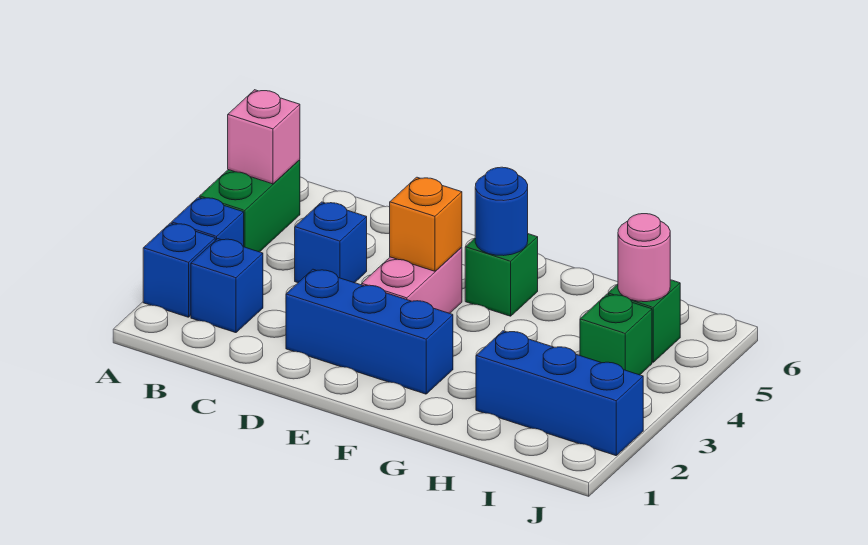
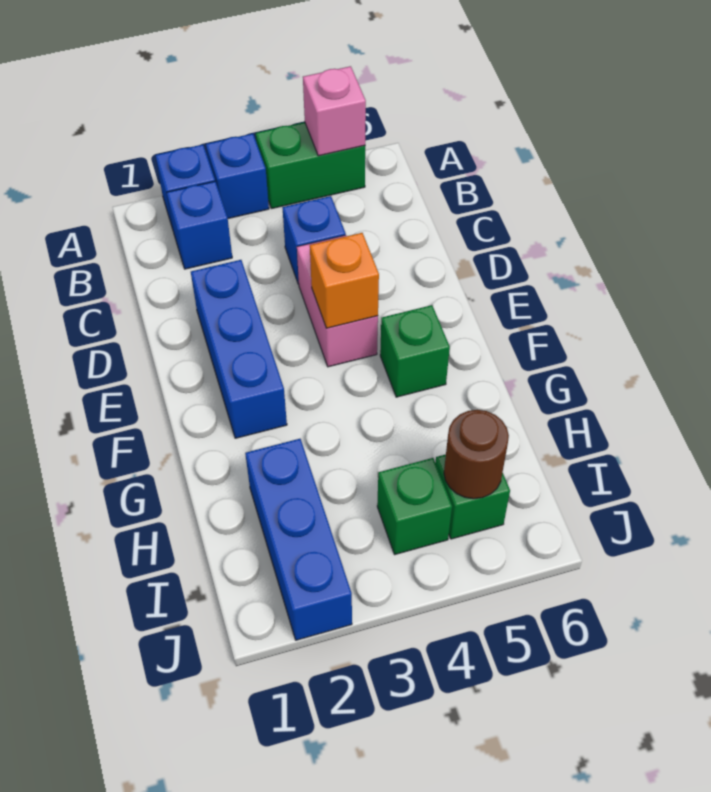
pink 1x2 brick [362,247,462,313] -> pink 1x2 brick turned to [297,235,378,367]
blue 1x1 round brick [475,167,528,256] -> none
pink 1x1 round brick [618,214,670,302] -> brown 1x1 round brick [444,410,509,499]

